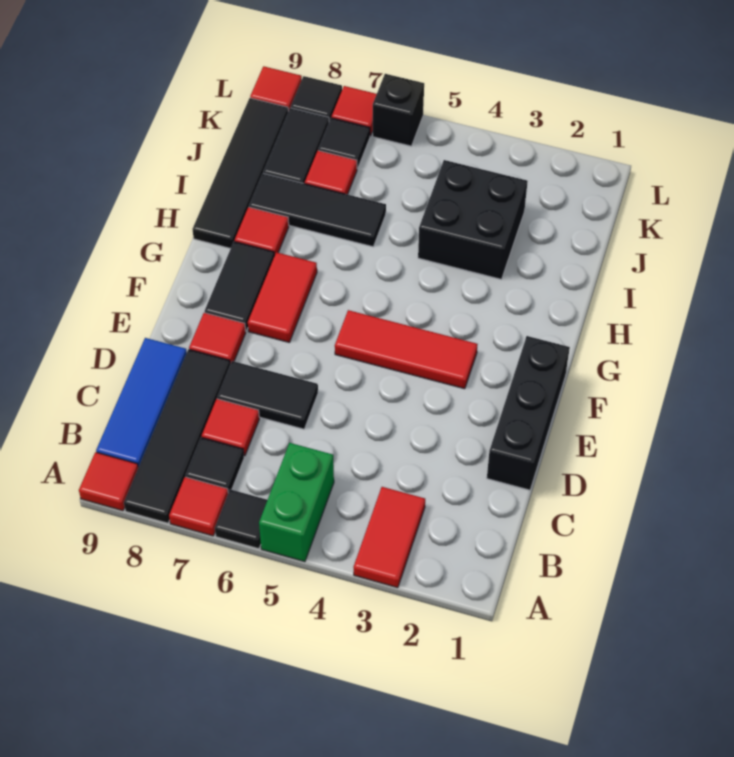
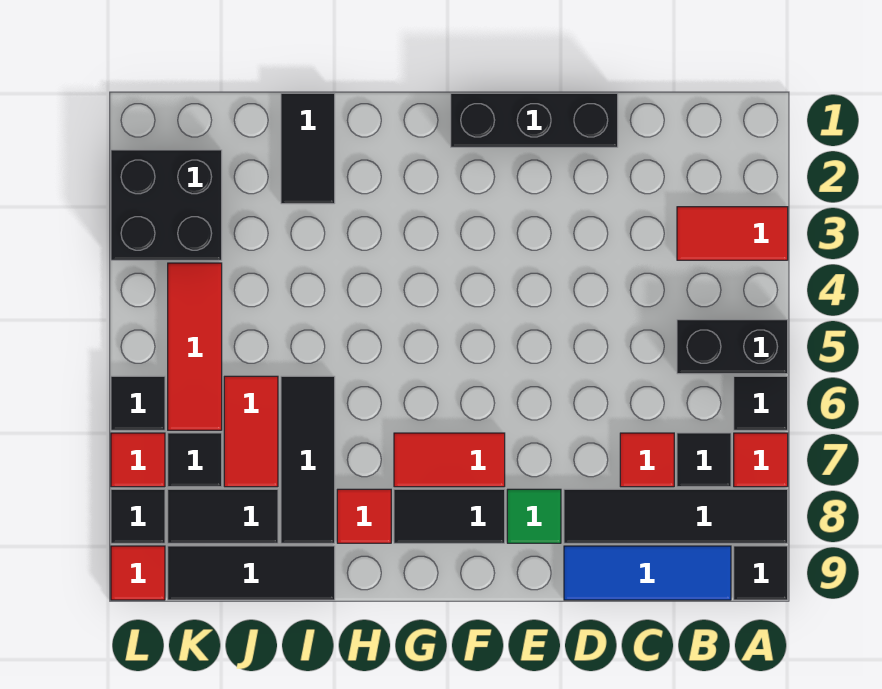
green 1x2 brick [259,443,334,562] -> black 1x2 brick [677,320,788,374]
red 1x1 tile [79,452,138,511] -> black 1x1 tile [734,546,788,600]
black 1x2 tile [217,361,318,429] -> black 1x2 tile moved to [281,93,335,204]
red 1x1 tile [189,313,246,364] -> green 1x1 tile [507,489,561,543]
red 1x3 tile [335,310,478,389] -> red 1x3 tile moved to [168,263,222,430]
black 1x4 tile [192,98,288,248] -> black 1x3 tile [168,546,335,600]
black 2x2 brick [418,160,528,279] -> black 2x2 brick moved to [111,150,222,260]
red 1x1 tile [305,151,357,194] -> red 1x2 tile [224,376,278,487]
black 1x1 brick [373,74,424,146] -> black 1x1 tile [111,376,165,430]

